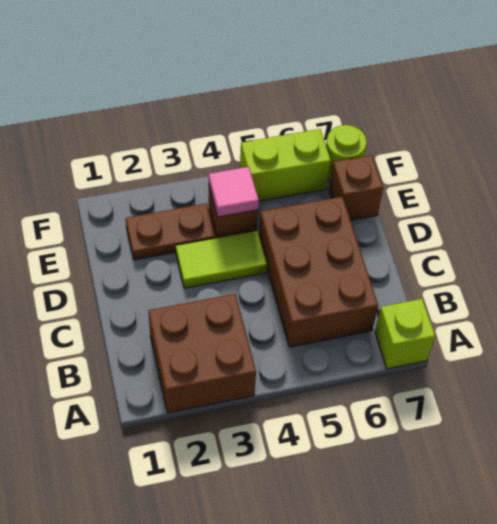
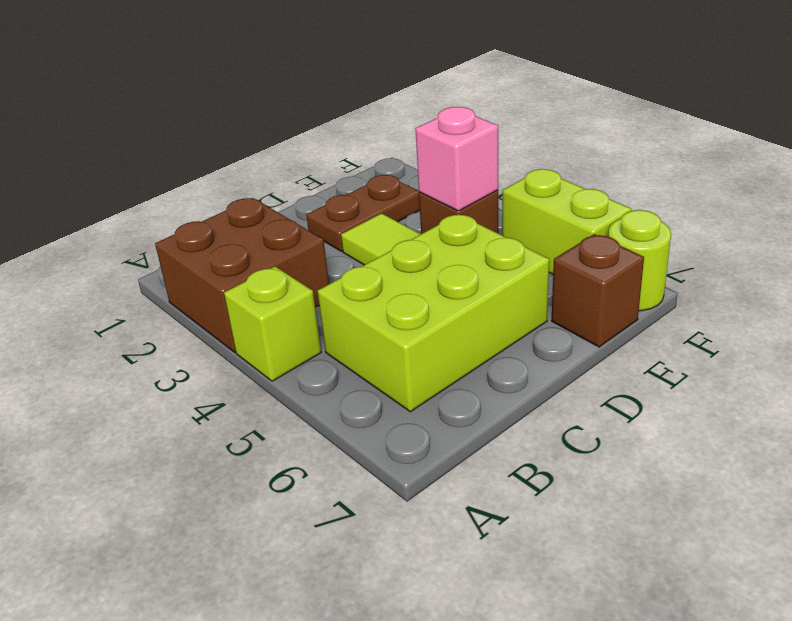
lime 1x1 brick [375,299,435,369] -> lime 1x1 brick moved to [224,266,321,381]
brown 2x3 brick [259,197,378,347] -> lime 2x3 brick [318,214,549,412]
brown 1x2 plate [126,204,215,260] -> brown 1x2 plate turned to [307,175,420,251]
pink 1x1 tile [209,167,259,217] -> pink 1x1 brick [415,107,498,211]

